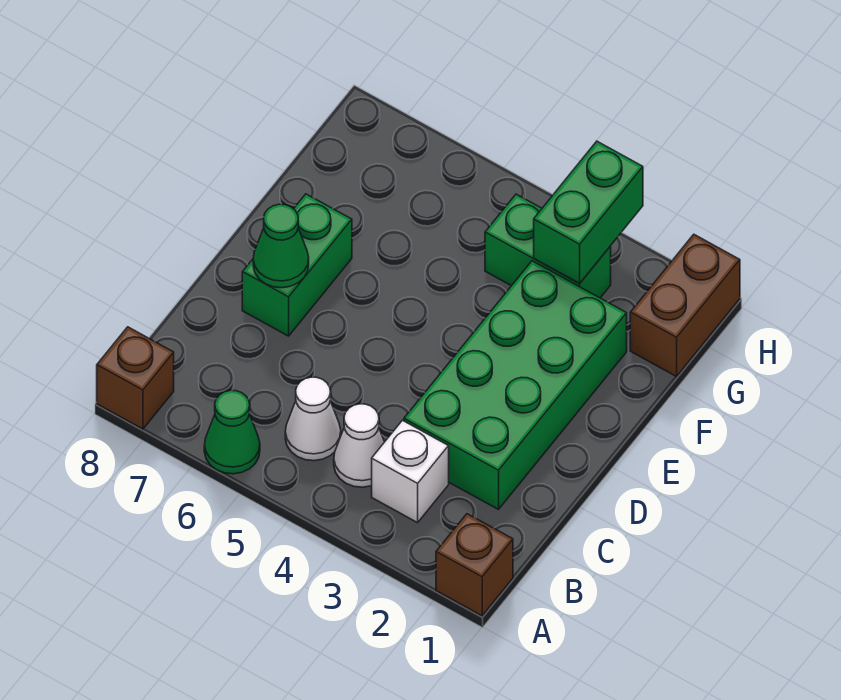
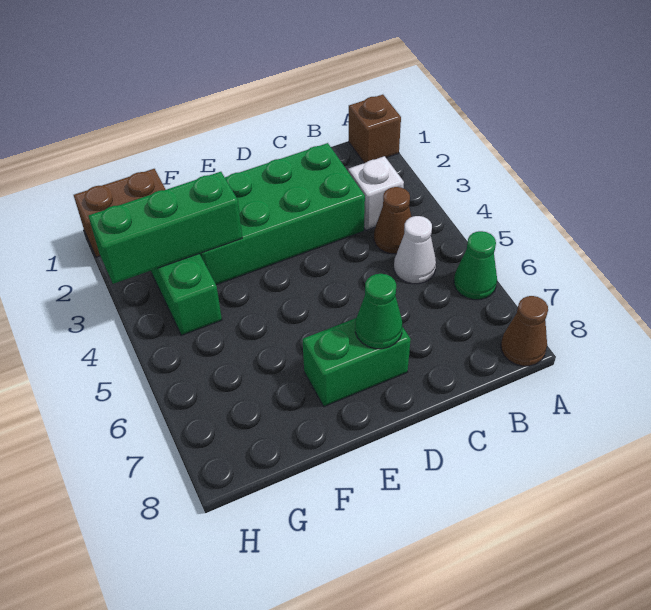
brown 1x1 brick [97,327,174,429] -> brown 1x1 cone [501,296,548,366]
white 1x1 cone [334,404,384,487] -> brown 1x1 cone [374,187,411,254]
green 1x2 brick [534,141,643,283] -> green 1x3 brick [88,172,242,284]

